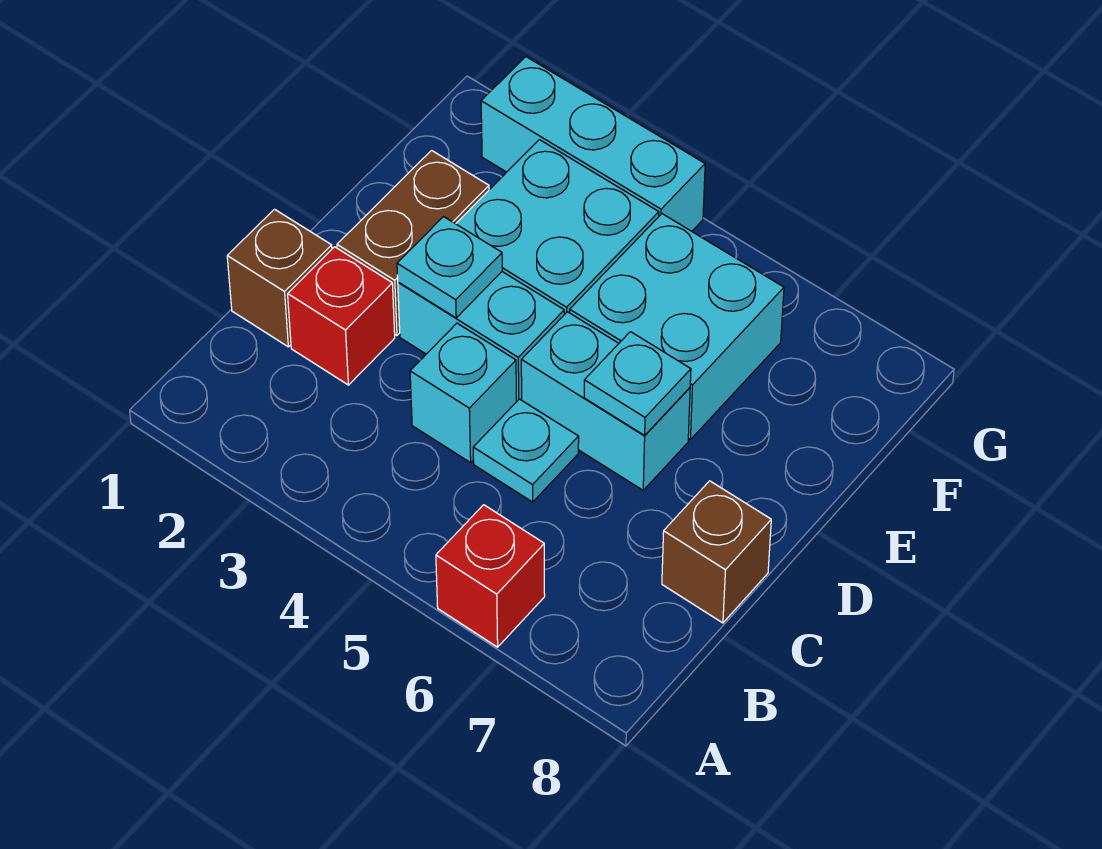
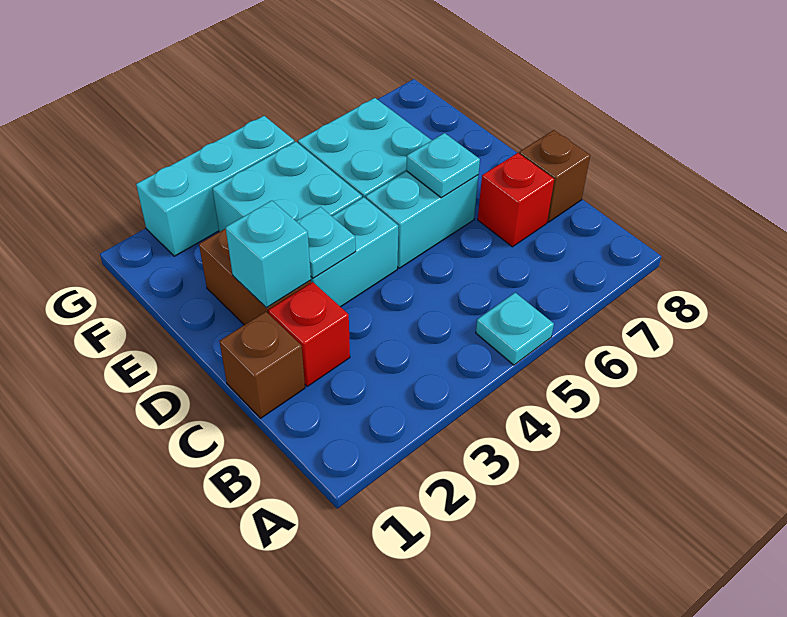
red 1x1 brick [436,505,545,647] -> red 1x1 brick moved to [478,153,554,247]
cyan 1x1 brick [410,323,516,463] -> cyan 1x1 brick moved to [225,201,311,308]
cyan 1x1 plate [473,399,579,502] -> cyan 1x1 plate moved to [476,293,554,365]

